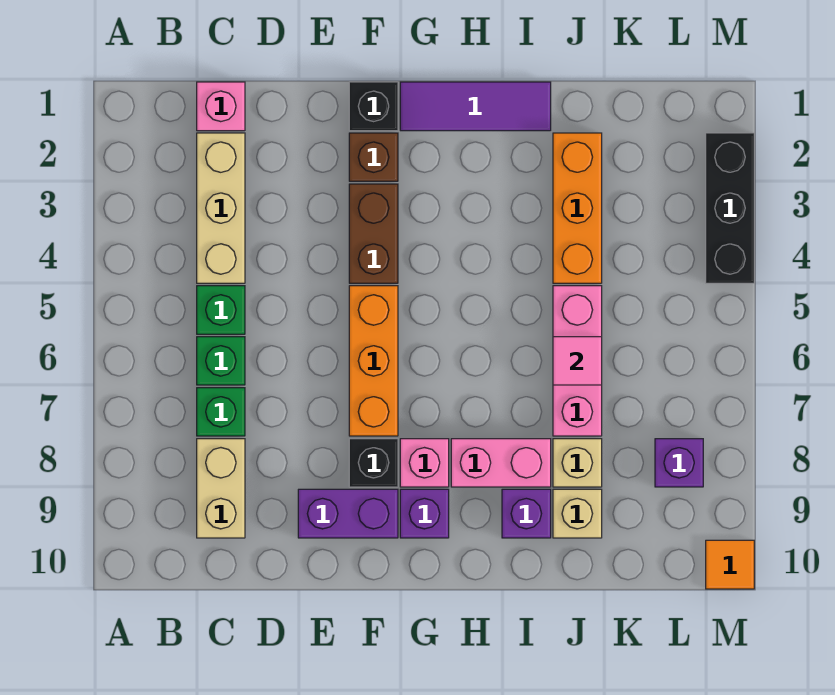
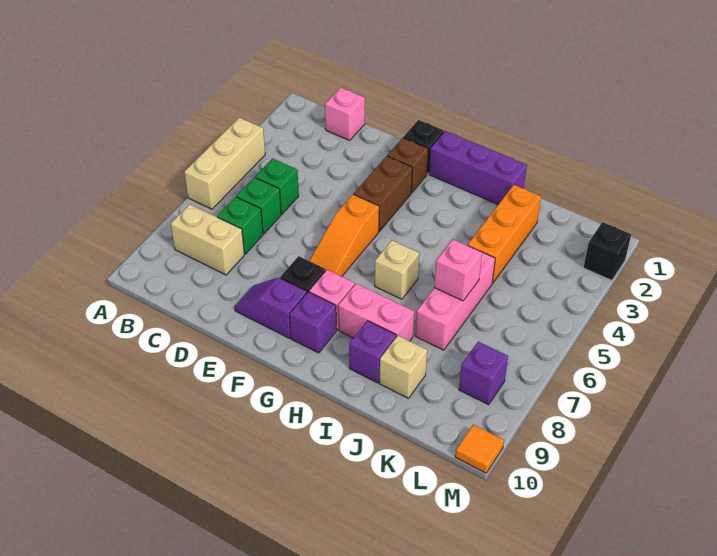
tan 1x3 brick [197,133,245,283] -> tan 1x3 brick moved to [184,118,265,209]
tan 1x2 brick [197,439,245,538] -> tan 1x2 brick turned to [171,204,244,275]
purple 1x2 brick [298,489,398,538] -> purple 1x2 slope [235,278,307,339]
orange 1x3 brick [349,286,398,436] -> orange 1x3 slope [310,194,379,276]
purple 1x3 tile [400,82,551,131] -> purple 1x3 brick [429,131,527,204]
pink 1x1 tile [553,337,602,385] -> pink 1x1 brick [434,239,482,301]
tan 1x1 brick [553,439,602,487] -> tan 1x1 brick moved to [375,240,419,299]
black 1x3 brick [706,133,754,283] -> black 1x1 brick [584,222,631,280]

